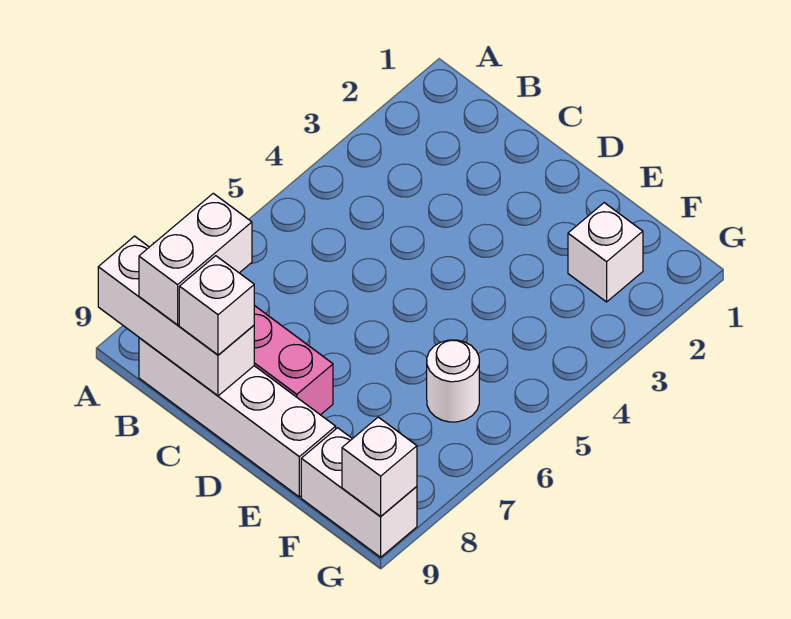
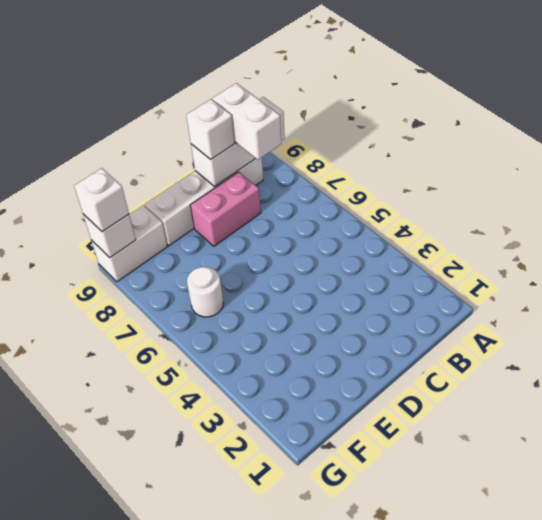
white 1x1 brick [568,203,643,302] -> white 1x1 brick moved to [74,168,129,232]

